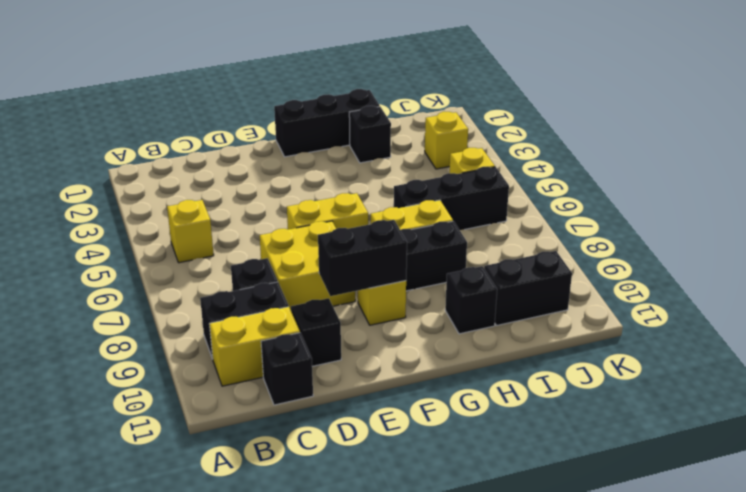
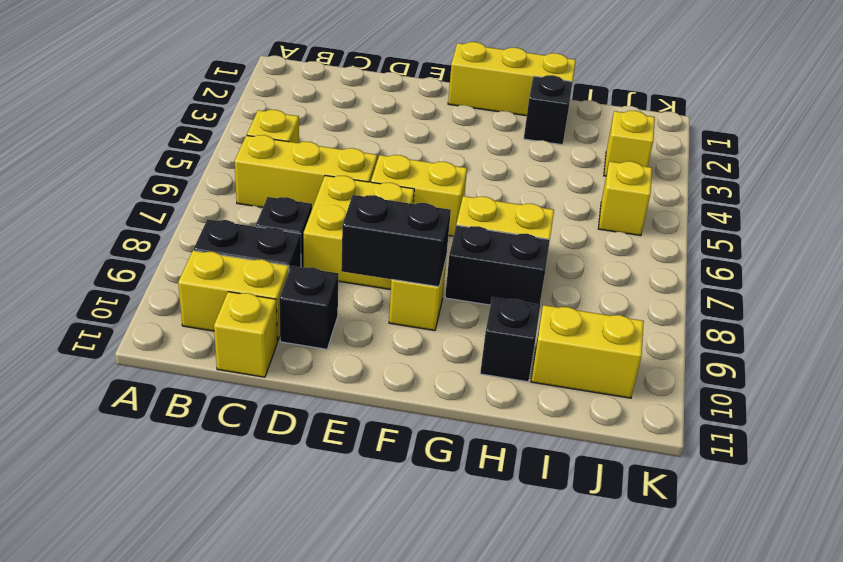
none -> yellow 1x3 brick [235,135,377,208]
black 1x1 brick [261,333,313,405] -> yellow 1x1 brick [214,292,277,377]
black 1x3 brick [274,89,380,157] -> yellow 1x3 brick [448,42,576,116]
black 1x3 brick [394,167,509,230] -> none
black 1x2 brick [484,251,572,326] -> yellow 1x2 brick [531,305,644,398]

